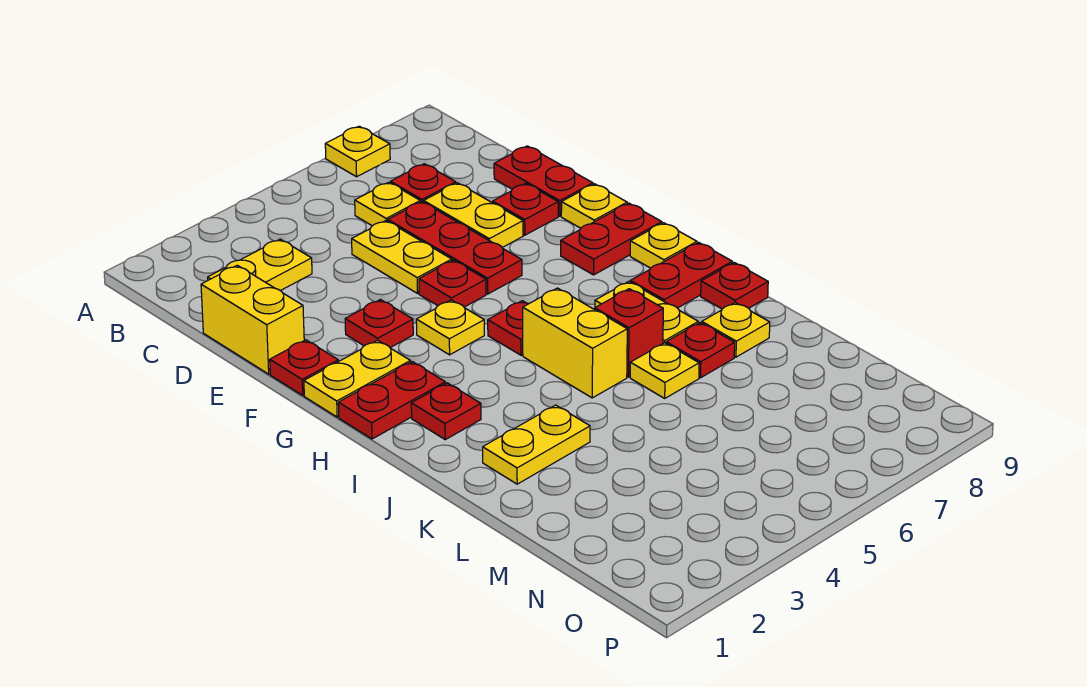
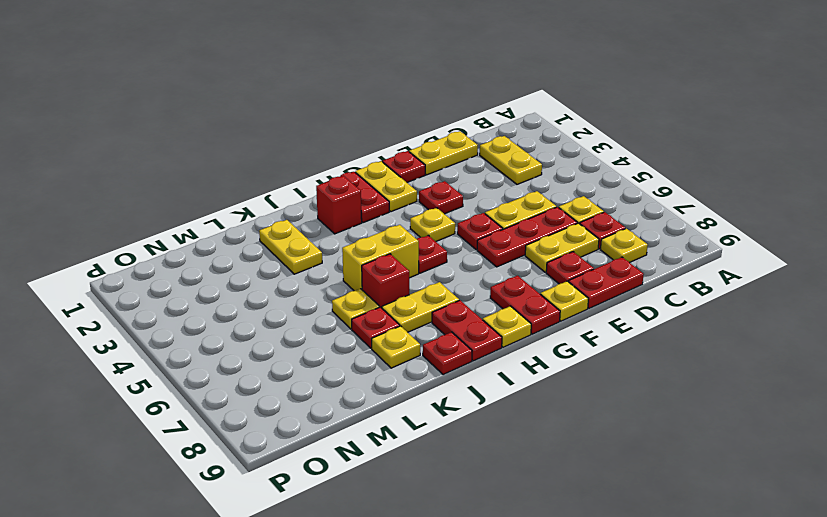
yellow 1x1 plate [325,126,390,177] -> yellow 1x1 plate moved to [600,229,648,263]
yellow 1x2 brick [201,265,304,374] -> yellow 1x2 plate [409,131,478,175]
red 1x1 plate [411,383,481,440] -> red 1x1 brick [316,176,362,234]

